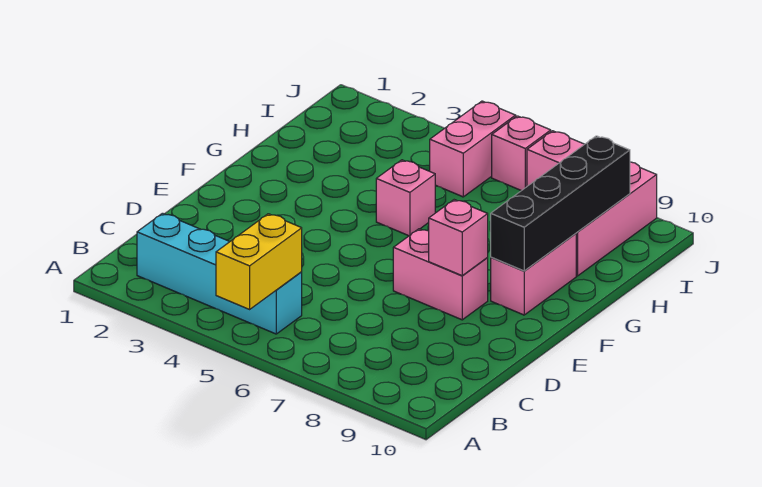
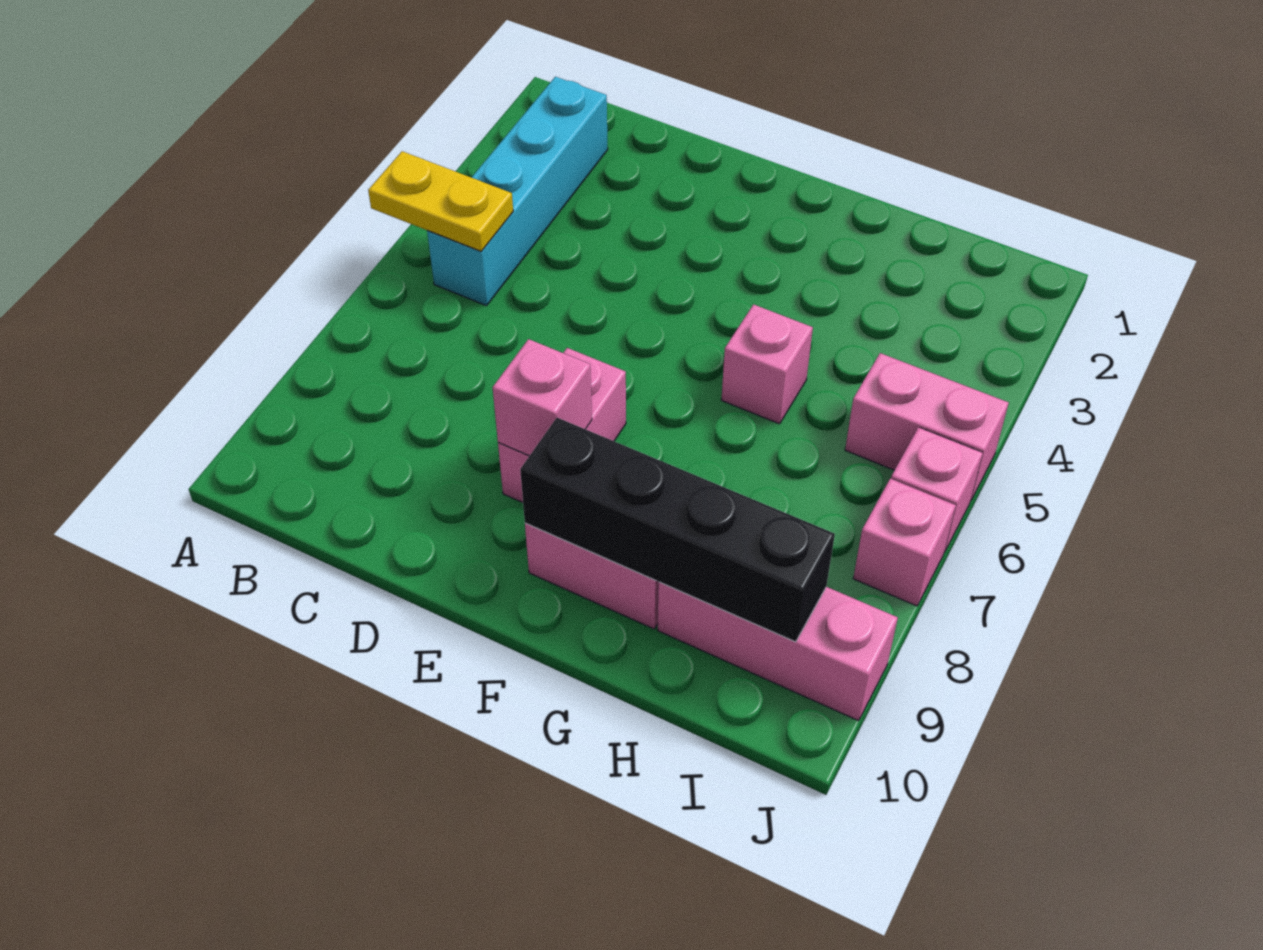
yellow 1x2 brick [216,214,302,309] -> yellow 1x2 plate [368,151,513,251]

